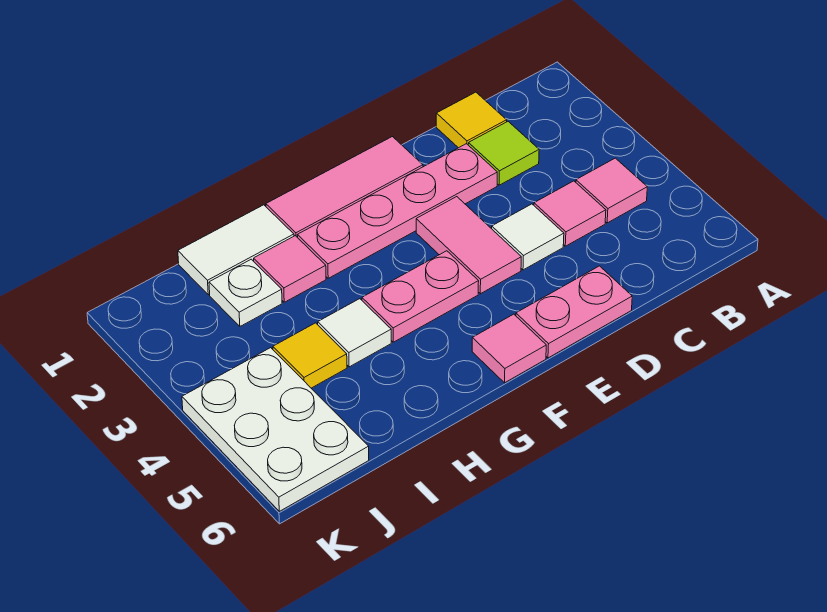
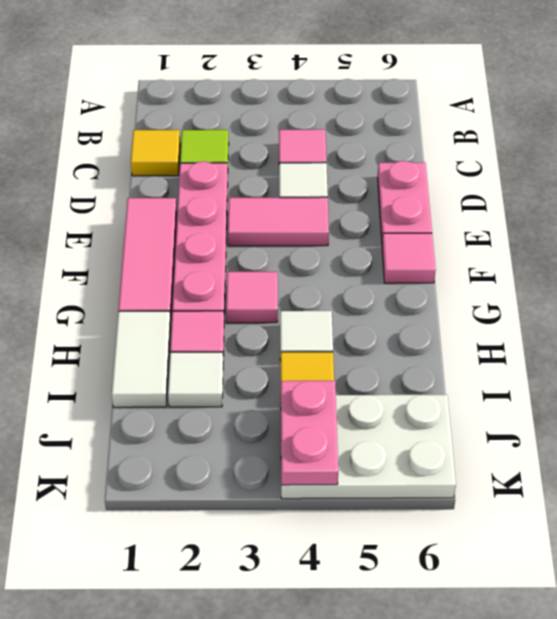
pink 1x1 tile [576,158,647,223] -> pink 1x1 tile moved to [226,272,278,323]
pink 1x2 plate [362,251,479,342] -> pink 1x2 plate moved to [281,381,338,485]
white 1x1 plate [209,259,282,326] -> white 1x1 tile [168,352,223,407]

